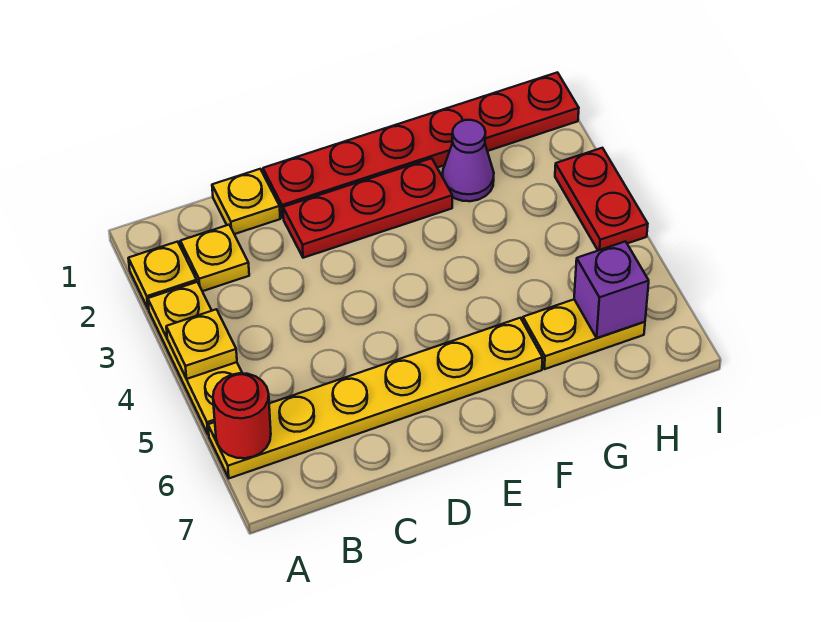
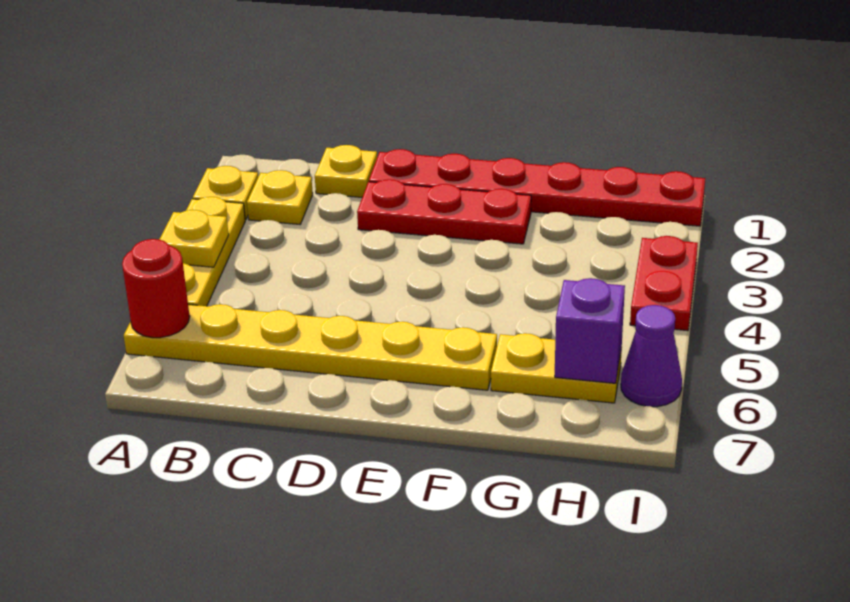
purple 1x1 cone [442,120,494,201] -> purple 1x1 cone moved to [621,305,682,407]

